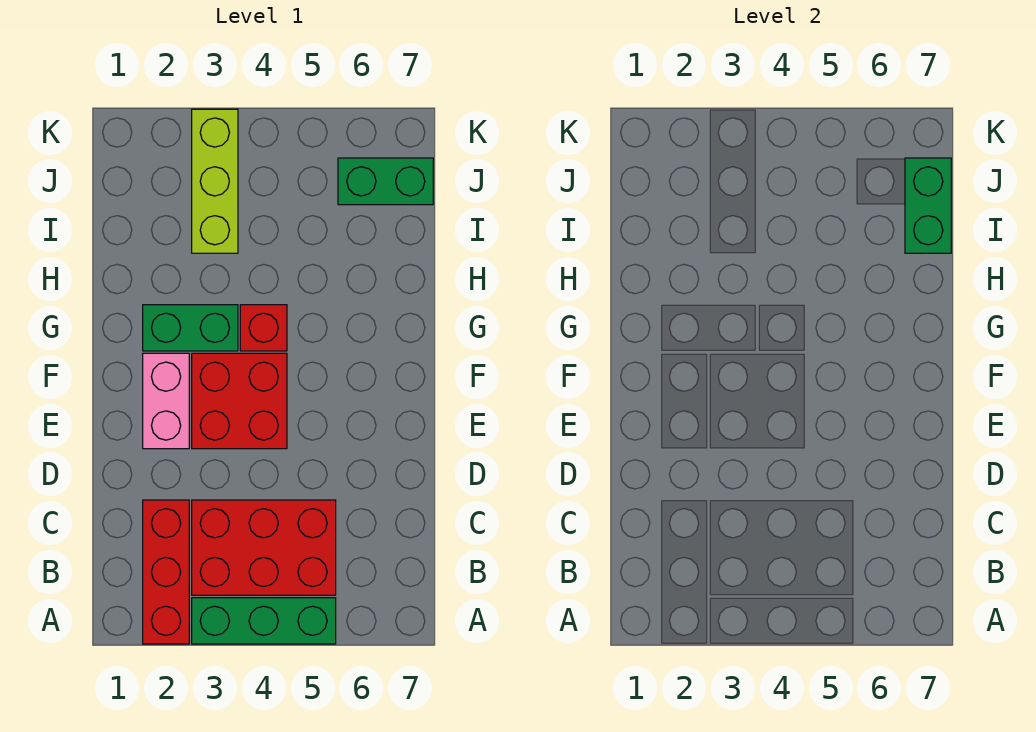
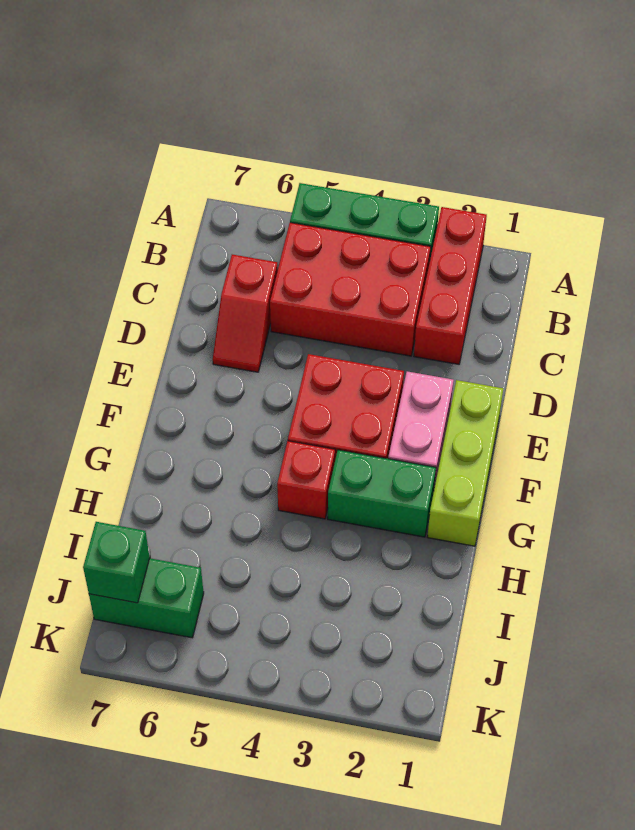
none -> red 1x2 slope [213,255,278,372]
lime 1x3 brick [192,109,238,253] -> lime 1x3 brick moved to [428,380,503,546]
green 1x2 brick [905,158,951,253] -> green 1x1 brick [83,522,150,603]

